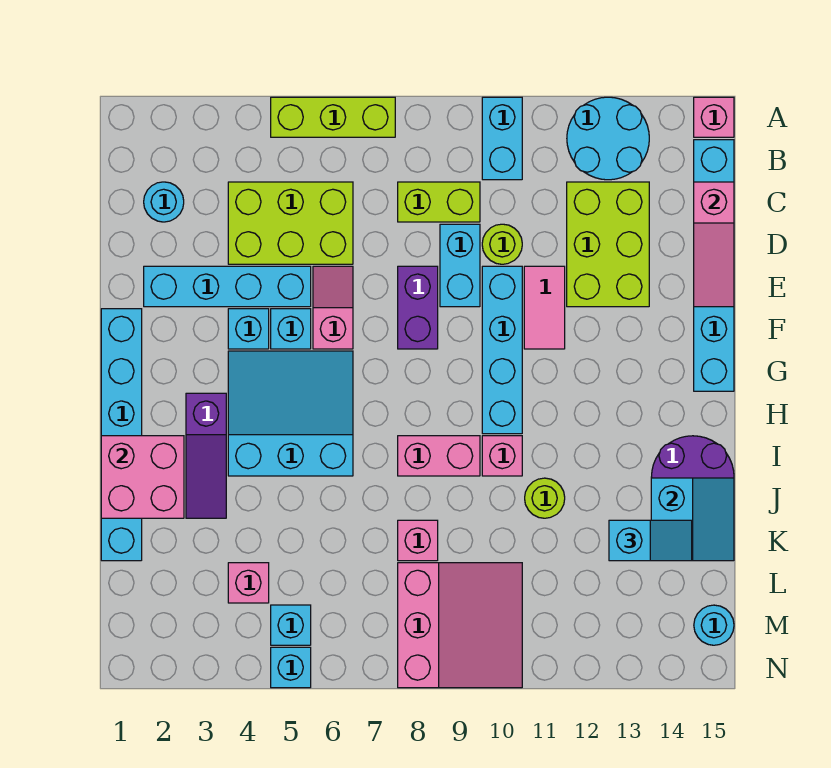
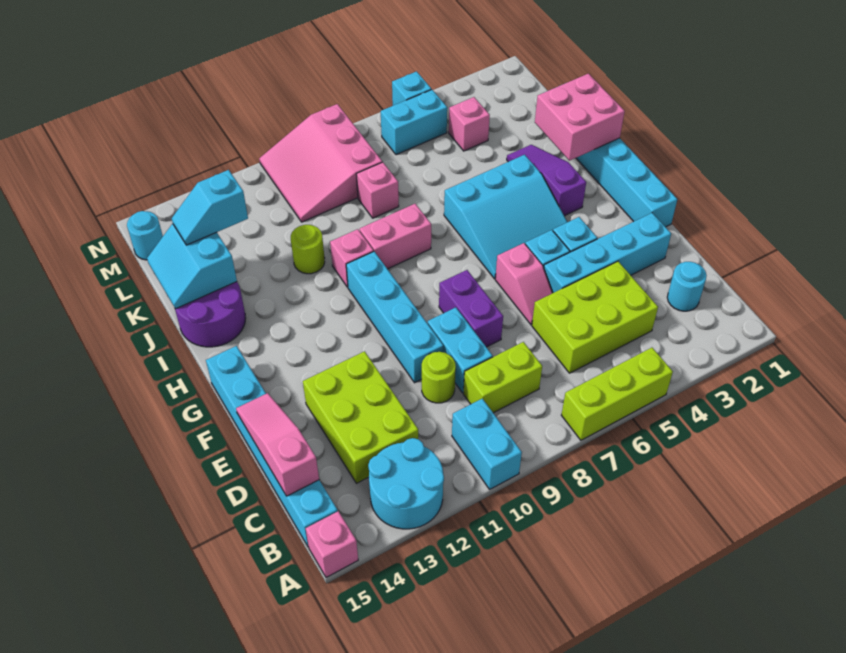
pink 1x2 tile [524,266,565,349] -> none
cyan 1x1 brick [271,605,311,645] -> cyan 1x2 brick [381,90,447,155]

